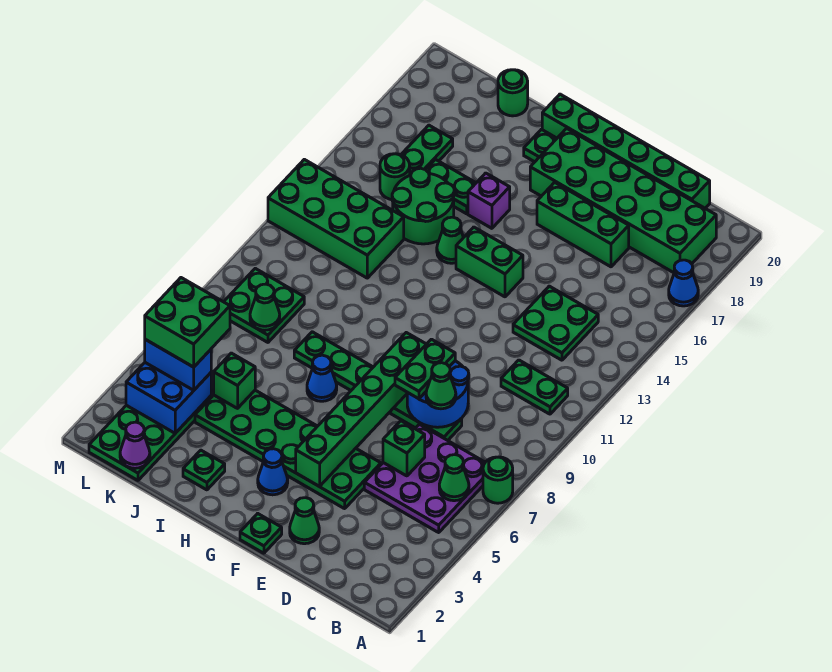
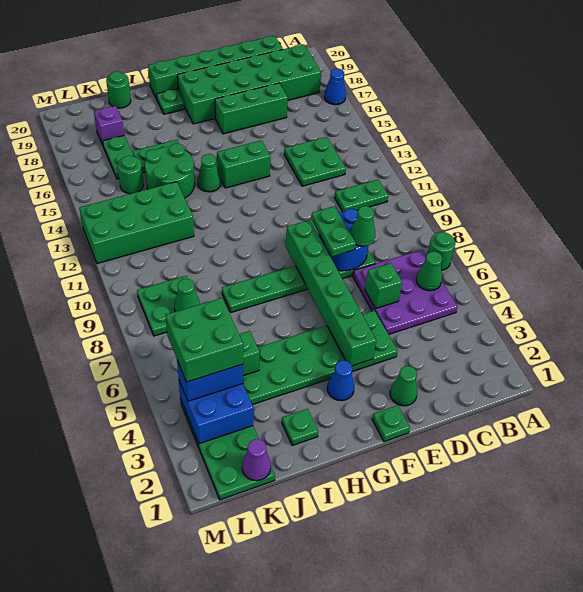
blue 1x1 cone [307,355,337,401] -> none
purple 1x1 brick [468,173,510,228] -> purple 1x1 brick moved to [94,106,124,145]

